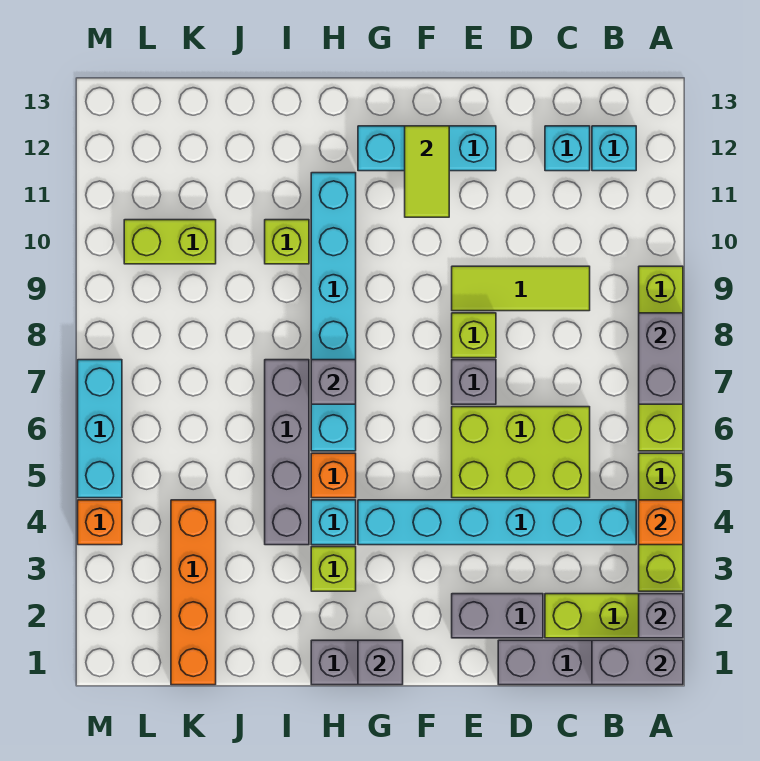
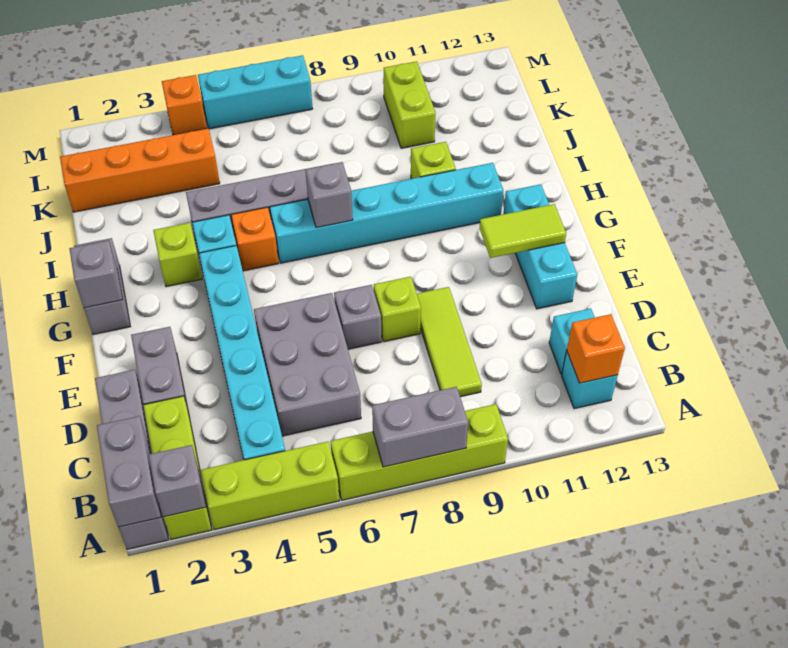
orange 1x1 brick [639,500,683,545] -> orange 1x1 brick moved to [567,314,625,383]
lime 2x3 brick [452,407,590,498] -> grey 2x3 brick [254,293,361,436]

